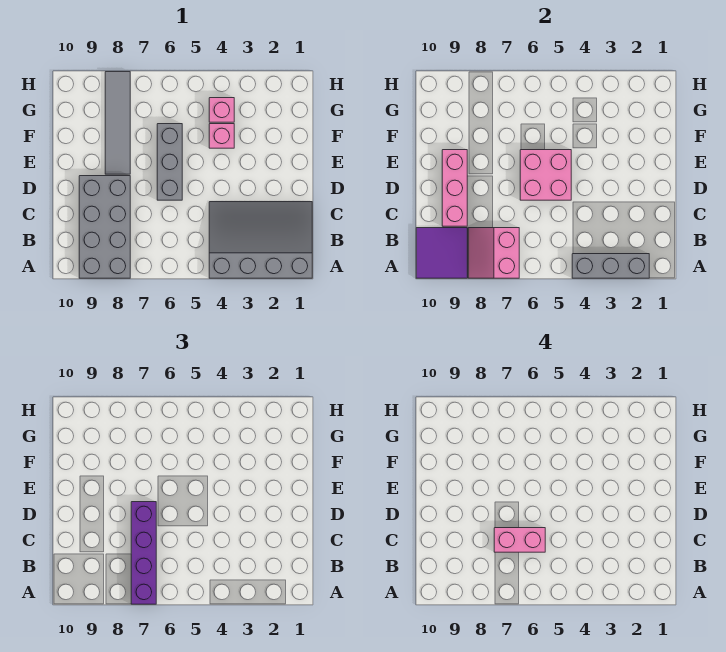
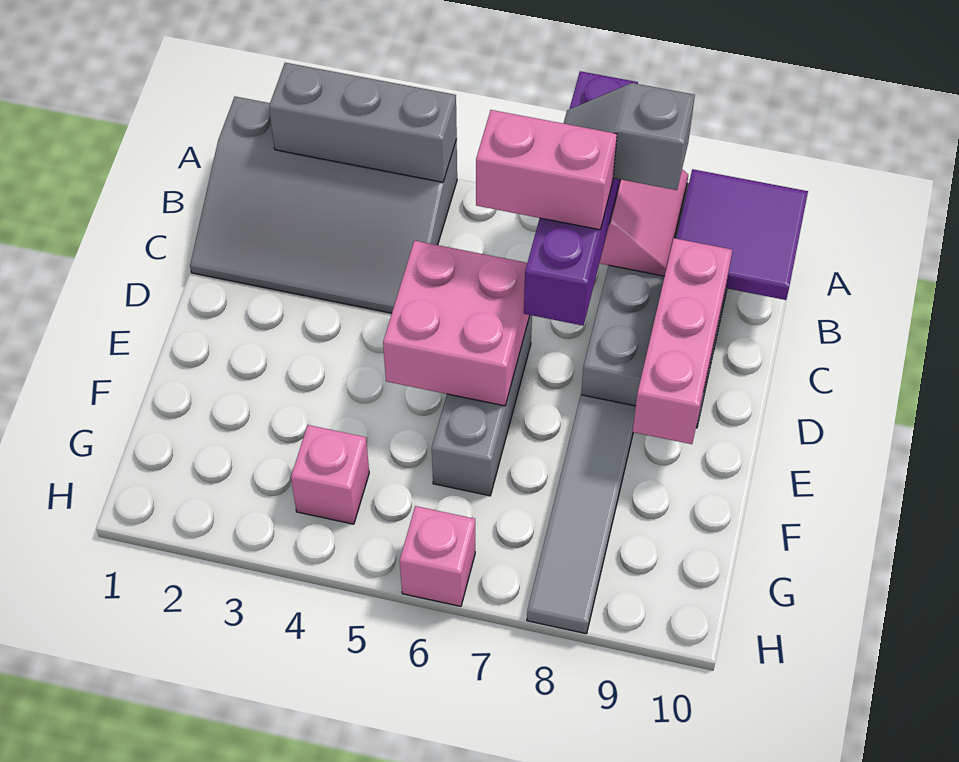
none -> grey 1x2 slope [564,83,695,190]
pink 1x1 brick [209,124,234,148] -> pink 1x1 brick moved to [400,506,475,606]

